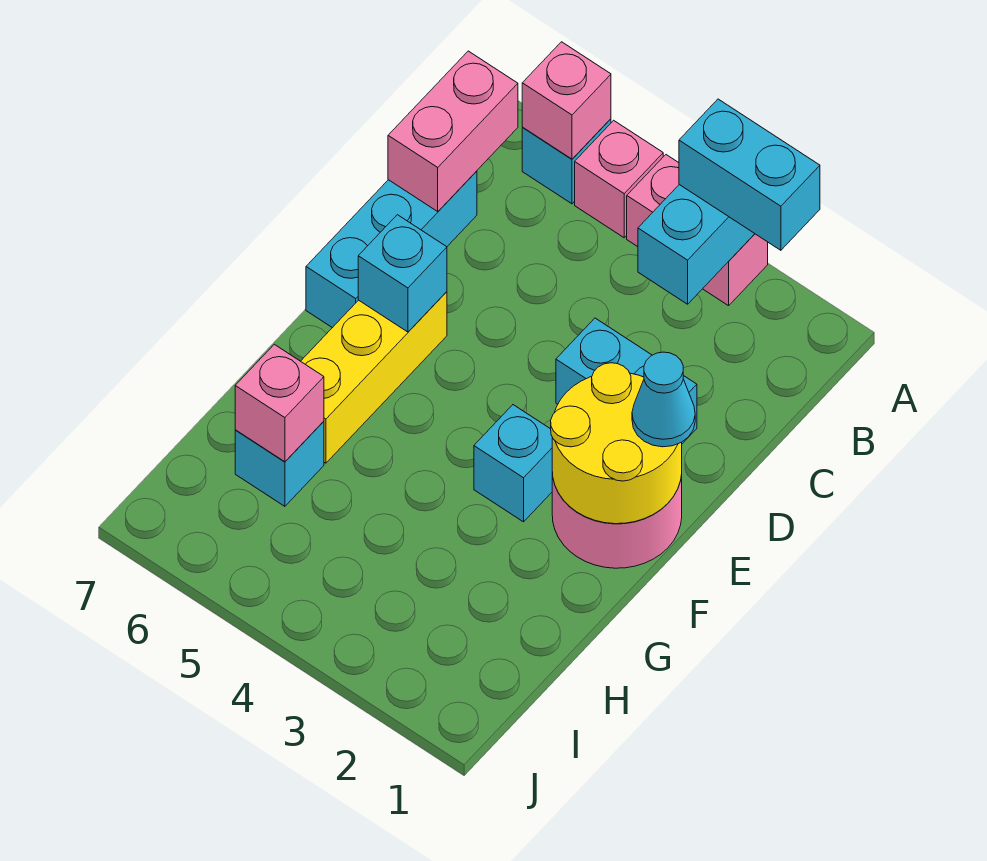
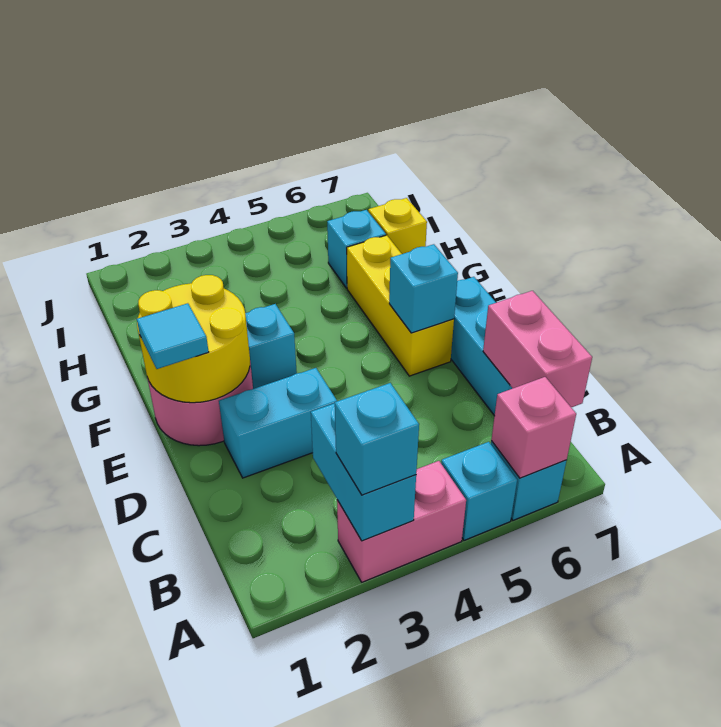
cyan 1x2 brick [679,99,820,250] -> cyan 1x1 brick [335,383,419,495]
pink 1x1 brick [575,120,663,238] -> cyan 1x1 brick [441,442,517,540]
cyan 1x1 cone [632,352,695,447] -> cyan 1x1 tile [137,303,209,369]
pink 1x1 brick [235,344,324,462] -> none
none -> yellow 1x1 brick [368,198,427,254]

